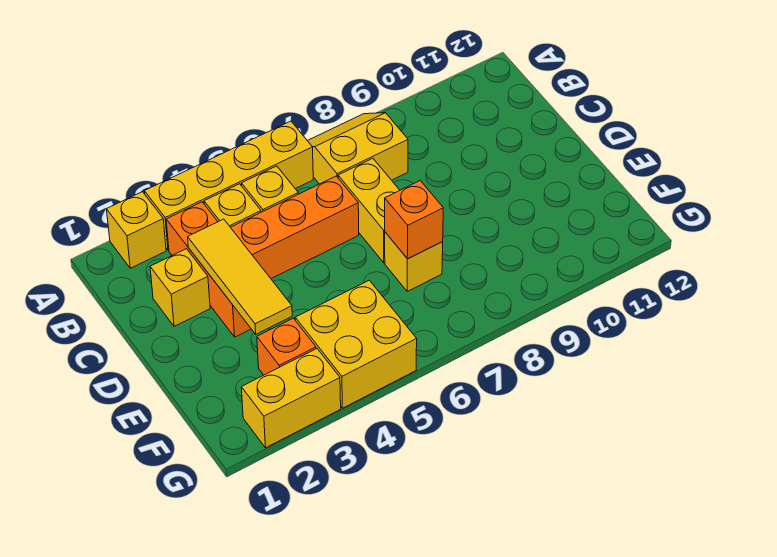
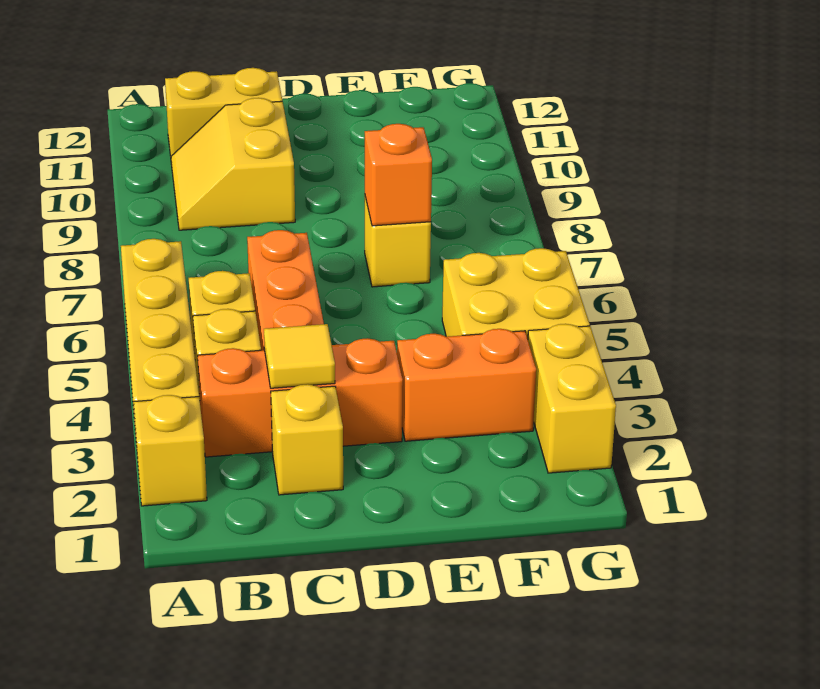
yellow 2x2 slope [308,113,408,184] -> yellow 2x2 slope moved to [171,98,295,230]
yellow 1x3 tile [188,219,292,334] -> yellow 1x1 tile [264,324,335,388]
yellow 1x2 brick [338,158,400,263] -> yellow 1x2 brick moved to [165,68,282,164]
orange 1x1 brick [257,318,316,375] -> orange 1x2 brick [397,329,536,441]

